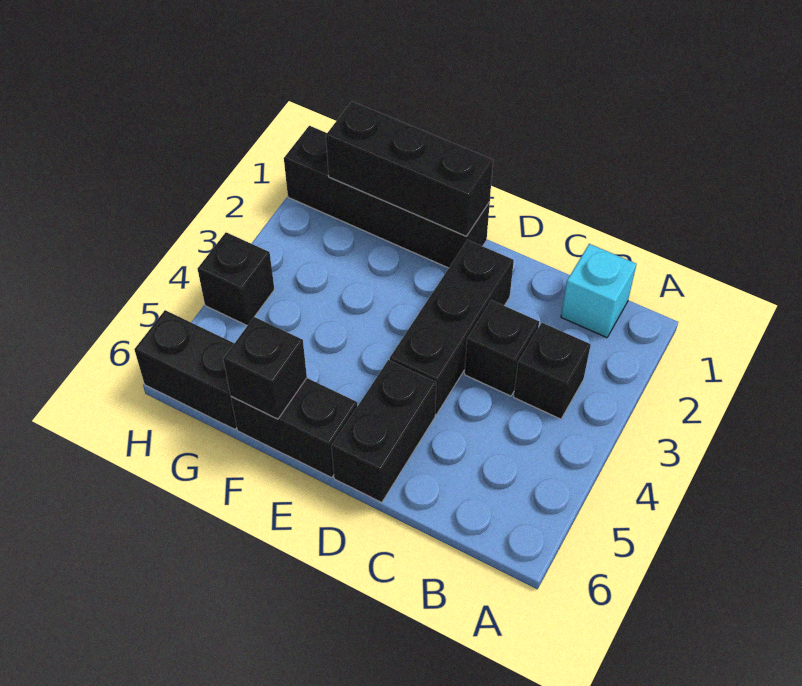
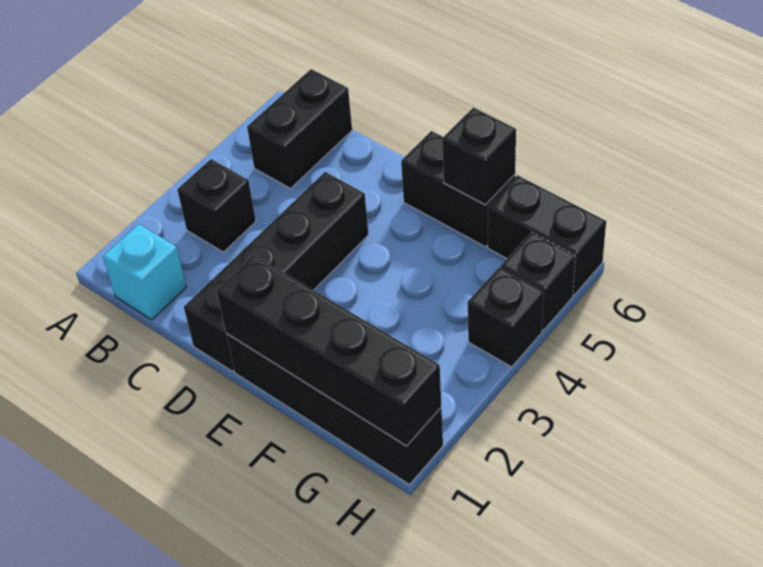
black 1x1 brick [464,300,539,396] -> black 1x1 brick moved to [501,232,576,330]
black 1x3 brick [390,240,514,415] -> black 1x4 brick [184,172,369,371]
black 1x2 brick [331,360,436,503] -> black 1x2 brick moved to [247,69,352,189]
black 1x3 brick [326,102,493,236] -> black 1x4 brick [217,255,441,446]

